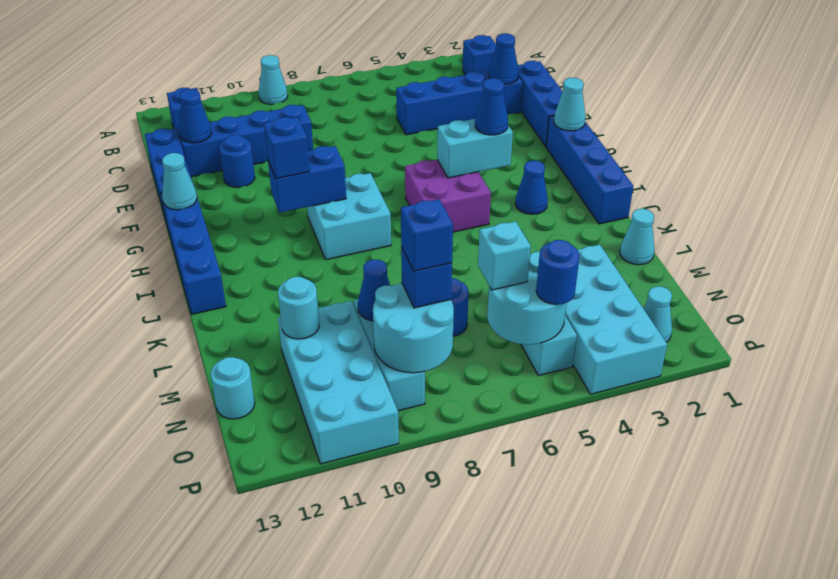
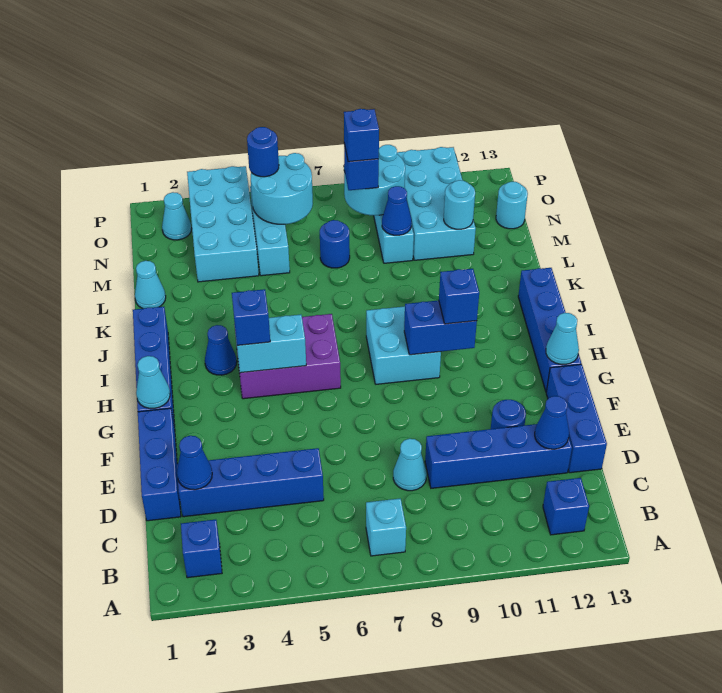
cyan 1x1 cone [259,55,288,104] -> cyan 1x1 cone moved to [393,439,427,491]
blue 1x1 cone [475,78,508,135] -> blue 1x1 brick [232,289,270,345]
purple 2x2 brick [405,160,491,232] -> purple 2x3 brick [234,314,341,399]
cyan 1x1 brick [478,221,531,290] -> cyan 1x1 brick moved to [366,499,406,556]

